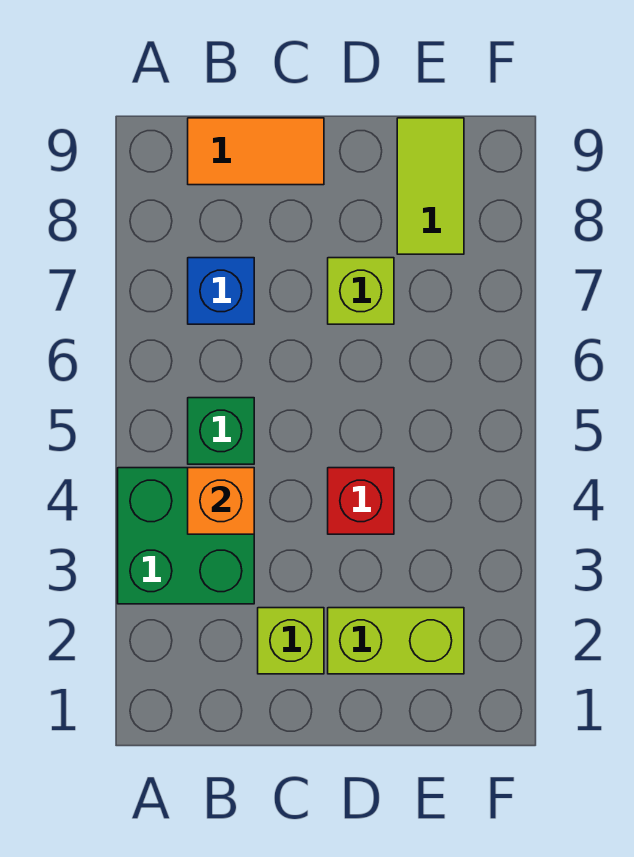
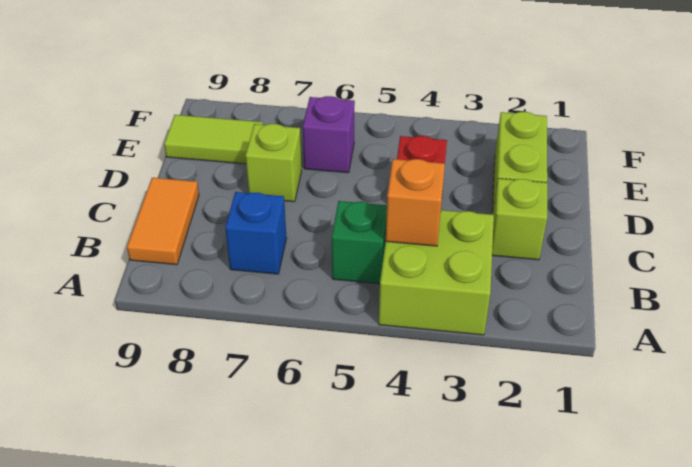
green 2x2 brick [118,468,254,604] -> lime 2x2 brick [379,210,494,335]
none -> purple 1x1 brick [303,96,355,173]

